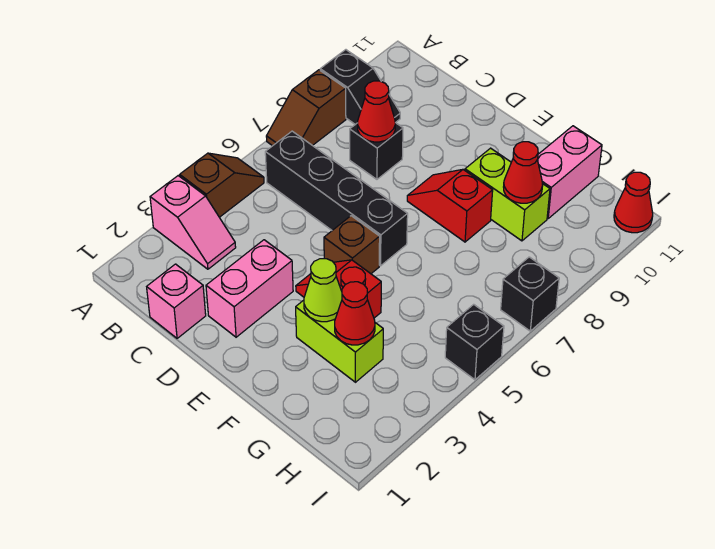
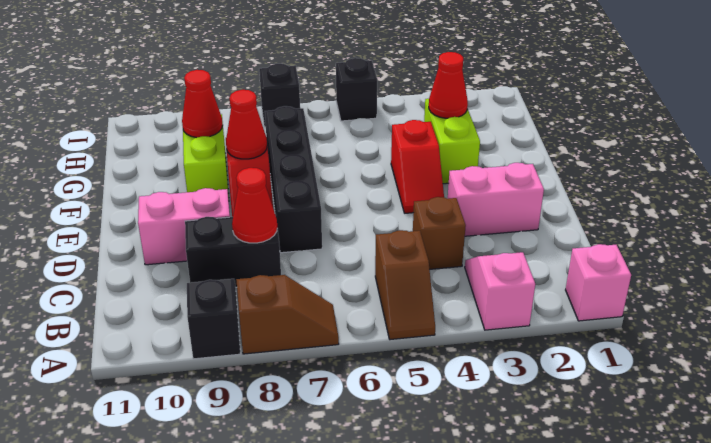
brown 1x2 slope [180,153,264,217] -> brown 1x2 slope turned to [375,230,435,340]
black 1x4 brick [265,131,408,266] -> black 1x4 brick moved to [265,106,322,253]
pink 1x1 brick [147,264,206,338] -> pink 1x1 brick moved to [566,244,631,321]
black 1x1 brick [350,123,403,179] -> black 1x2 brick [185,214,281,287]
brown 1x1 brick [324,216,380,274] -> brown 1x1 brick moved to [413,197,466,269]
lime 1x1 cone [304,259,342,322] -> none
pink 1x2 brick [537,126,602,218] -> pink 1x2 brick moved to [138,188,230,265]
red 1x1 cone [614,172,653,233] -> red 1x1 cone moved to [226,90,267,159]

